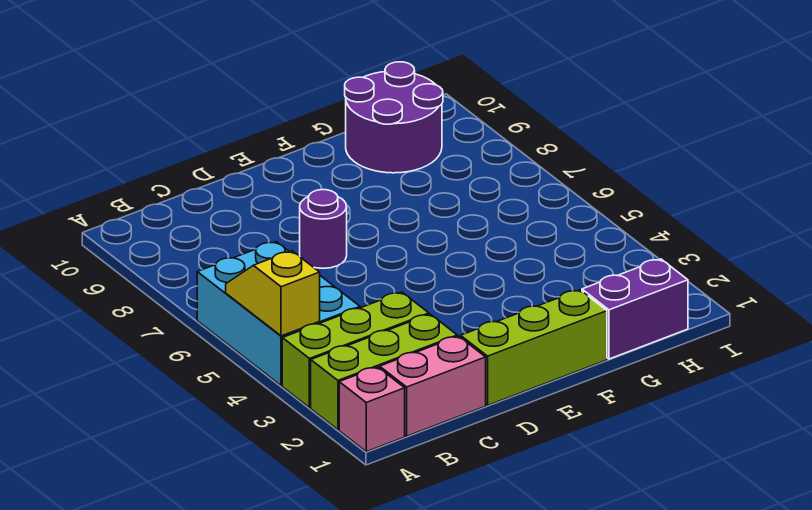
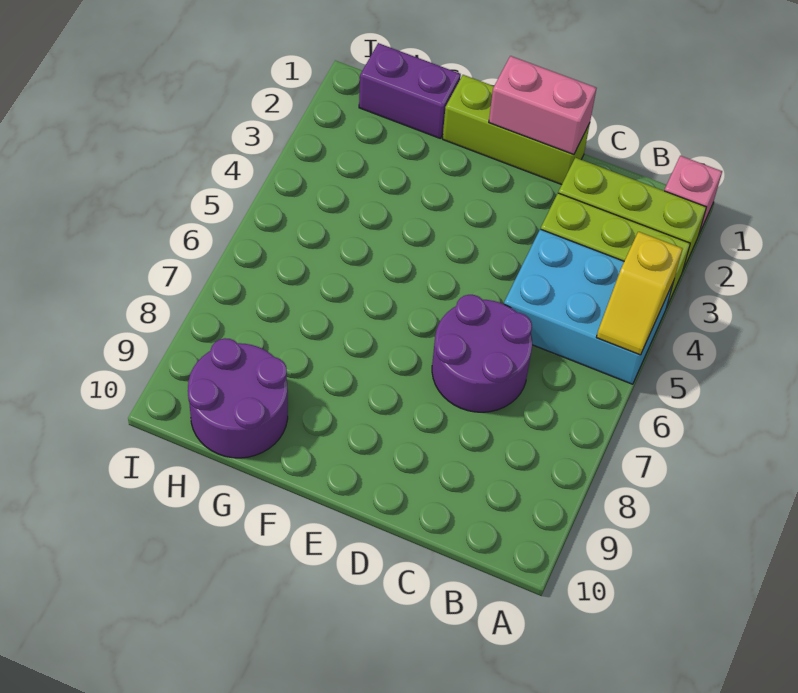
cyan 2x3 brick [197,242,360,386] -> cyan 2x3 brick turned to [504,229,673,384]
pink 1x2 brick [380,336,486,436] -> pink 1x2 brick moved to [489,56,597,154]
purple 1x1 round brick [300,190,347,268] -> purple 2x2 round brick [432,295,532,412]

